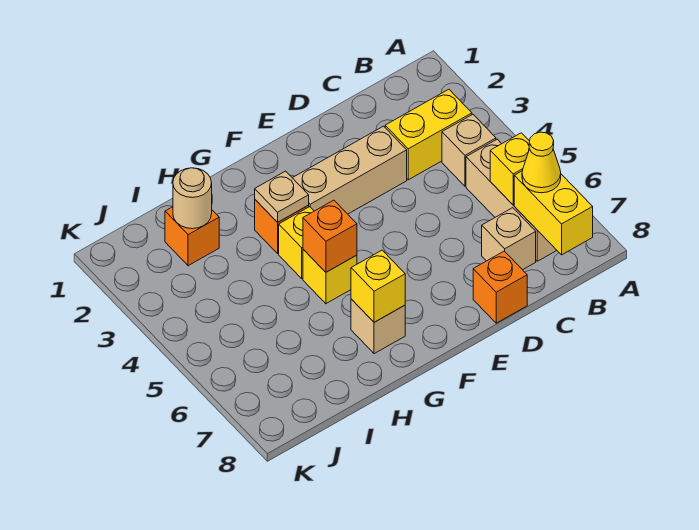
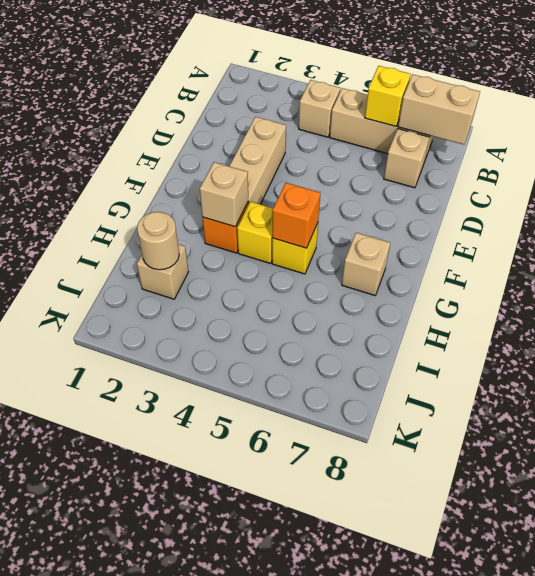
yellow 1x2 brick [385,89,472,180] -> none
yellow 1x2 brick [514,171,593,255] -> tan 1x2 brick [398,74,480,144]
yellow 1x1 cone [522,132,561,193] -> none
orange 1x1 brick [473,251,527,323] -> none
tan 1x1 plate [255,171,309,222] -> tan 1x1 brick [200,162,248,227]
yellow 1x1 brick [351,250,405,322] -> none
orange 1x1 brick [165,207,219,266] -> tan 1x1 brick [137,244,188,299]

